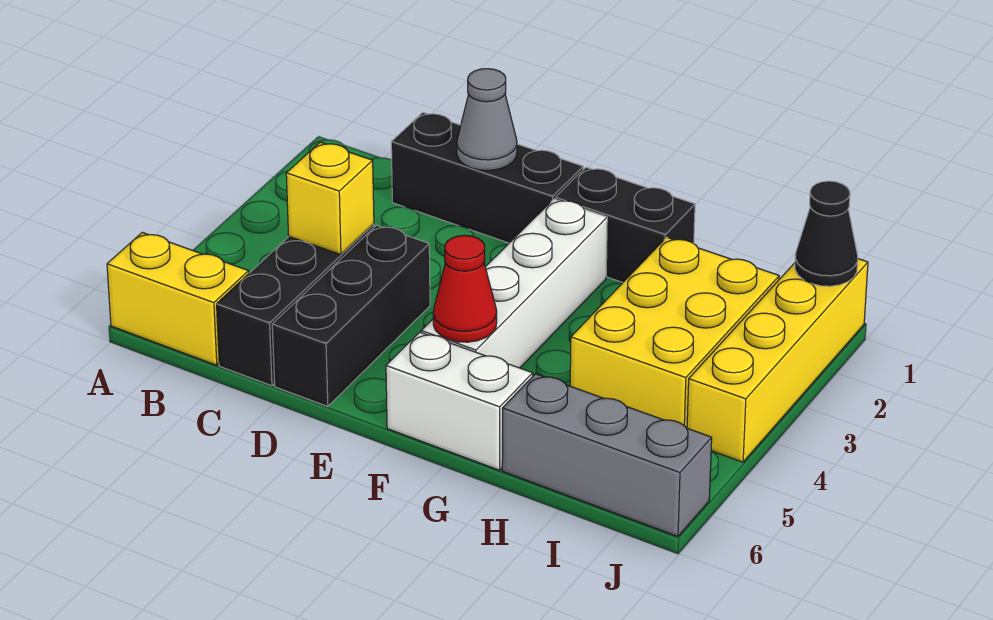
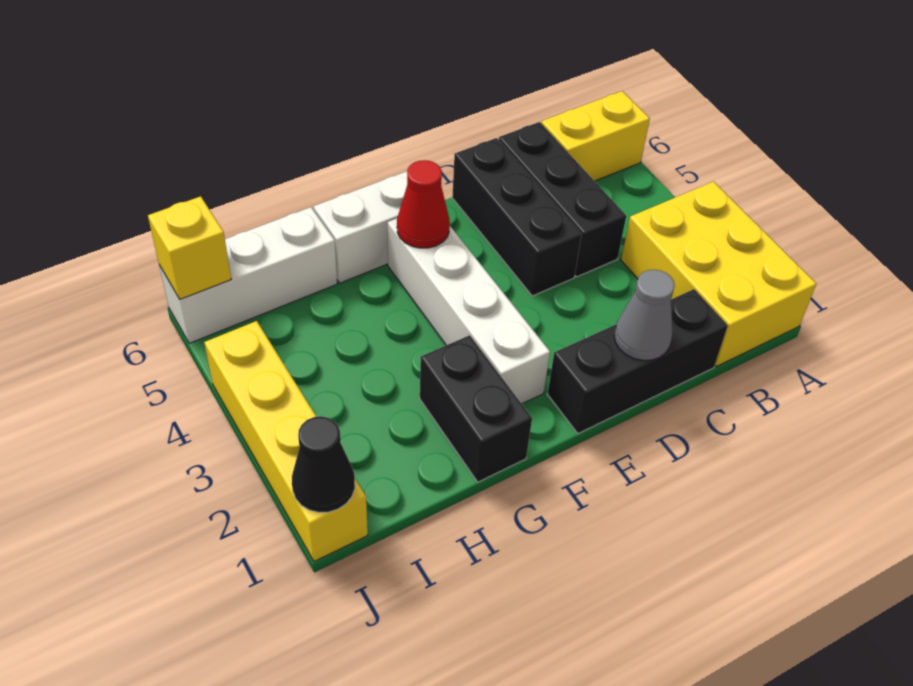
yellow 1x1 brick [286,142,374,255] -> yellow 1x1 brick moved to [148,196,231,299]
black 1x2 brick [555,167,695,283] -> black 1x2 brick turned to [420,335,532,482]
yellow 2x3 brick [570,237,779,428] -> yellow 2x3 brick moved to [621,182,816,366]
grey 1x3 brick [502,374,712,536] -> white 1x3 brick [159,207,337,343]

